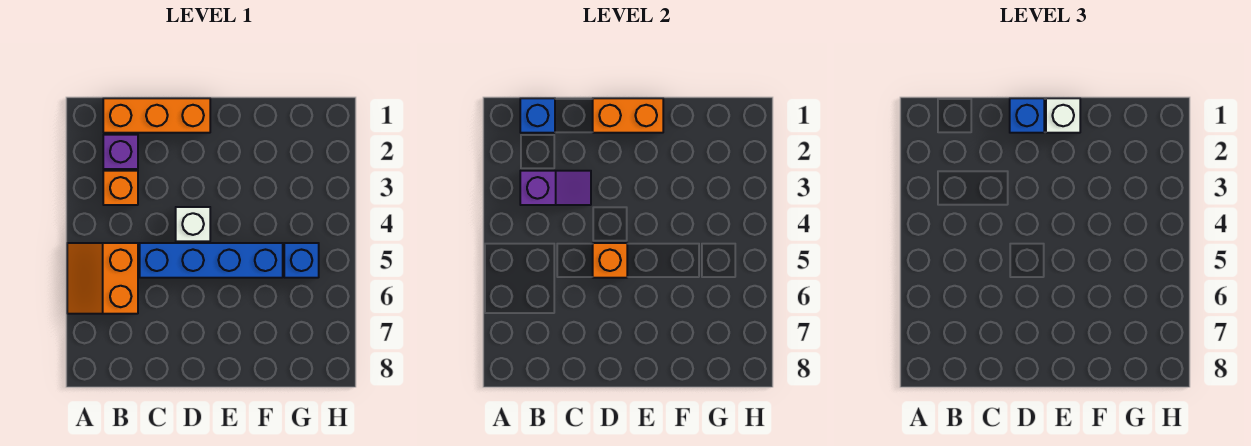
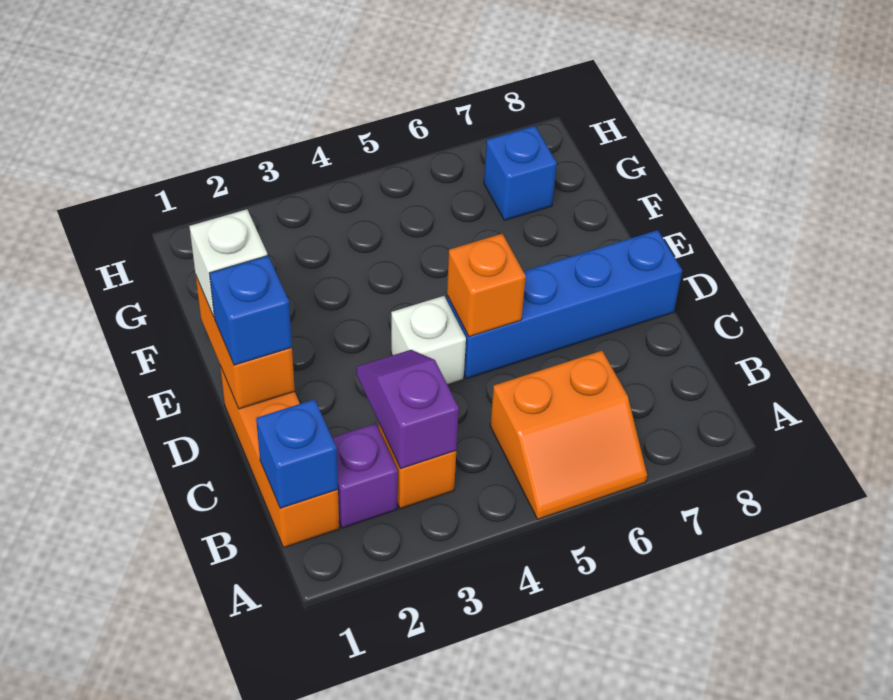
blue 1x4 brick [140,243,283,278] -> blue 1x4 brick turned to [447,230,682,379]
blue 1x1 brick [284,243,319,278] -> blue 1x1 brick moved to [484,126,557,220]

